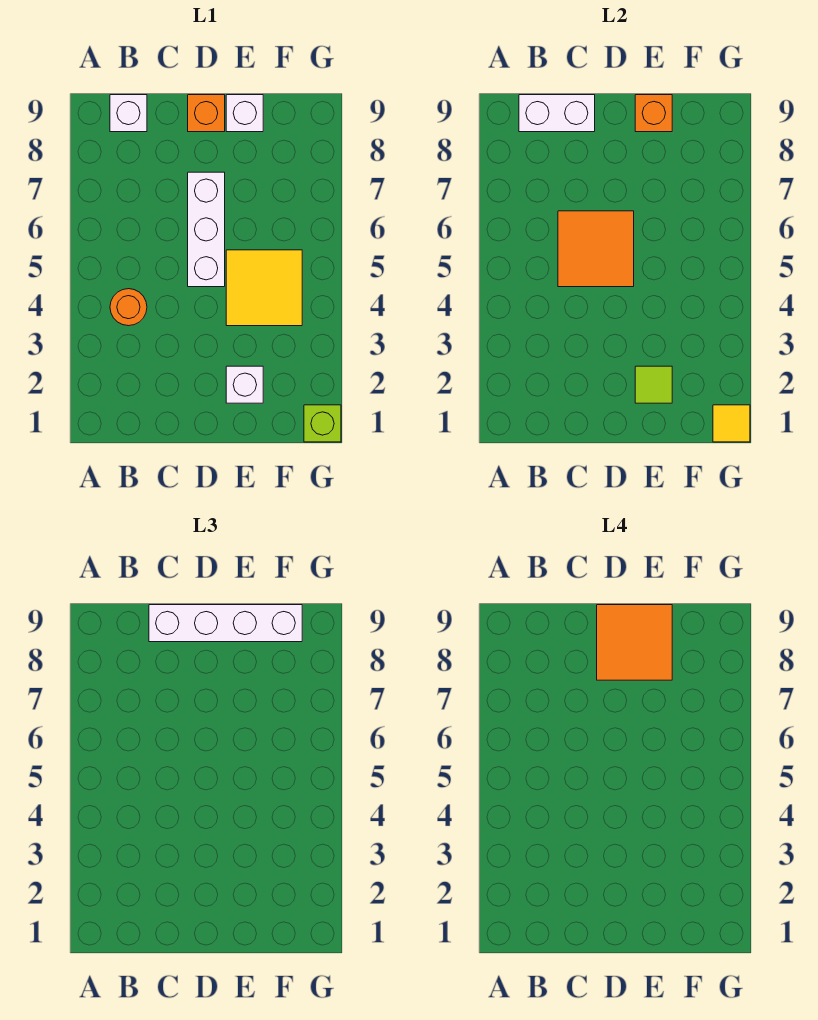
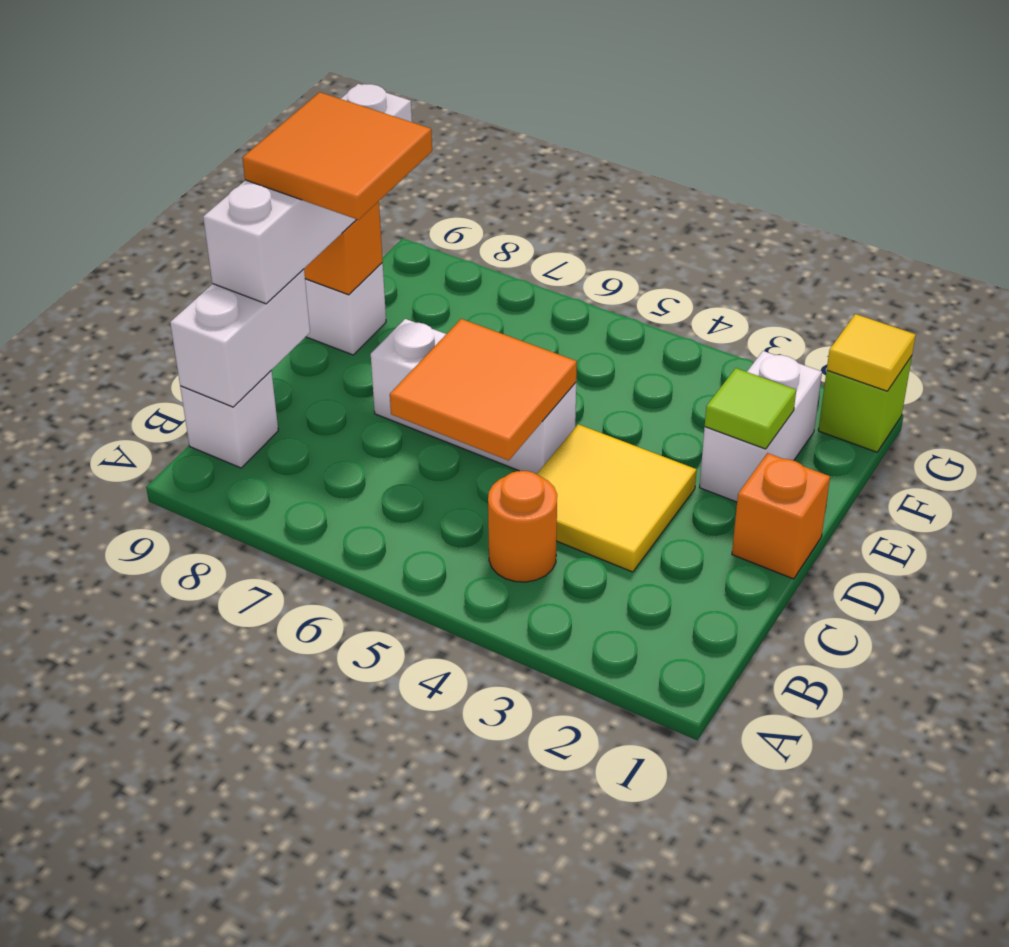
orange 1x1 brick [188,95,225,132] -> orange 1x1 brick moved to [732,453,830,579]
white 1x1 brick [226,366,263,403] -> white 1x2 brick [700,351,822,502]
yellow 2x2 tile [226,250,302,326] -> yellow 2x2 tile moved to [537,424,697,572]

